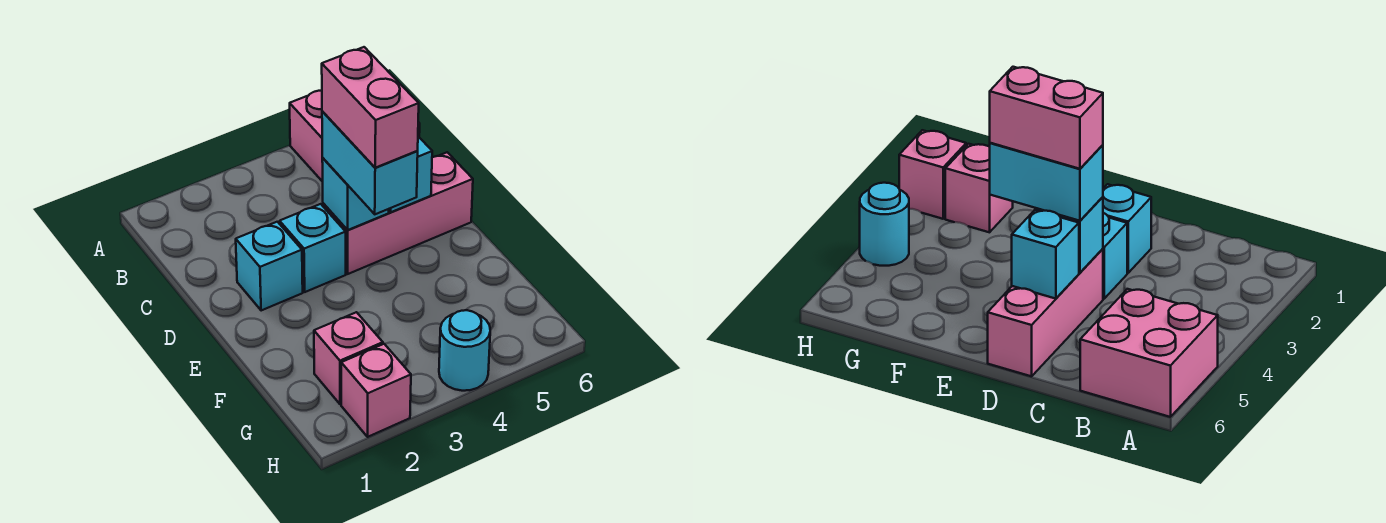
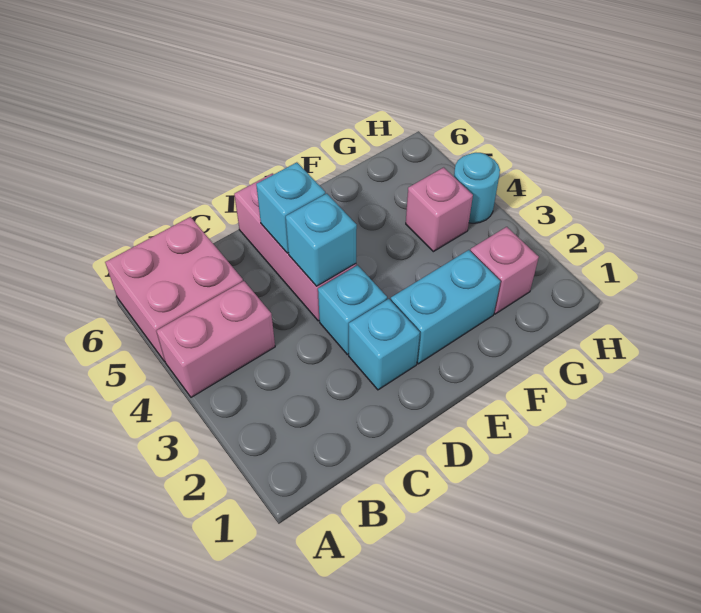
cyan 1x2 brick [322,112,418,214] -> cyan 1x2 brick moved to [391,250,500,364]
pink 1x2 brick [322,47,419,168] -> pink 1x2 brick moved to [157,281,275,397]
pink 1x1 brick [341,344,411,437] -> pink 1x1 brick moved to [406,167,473,252]

